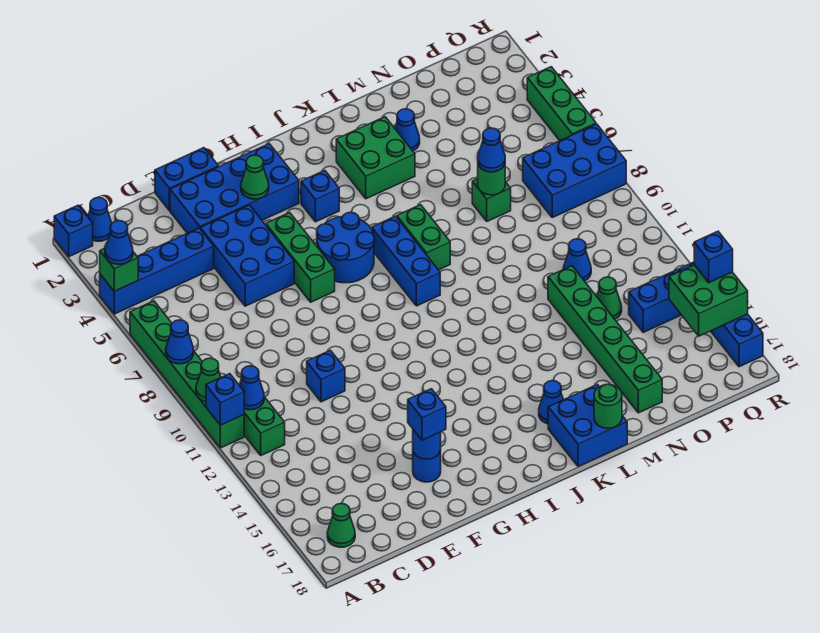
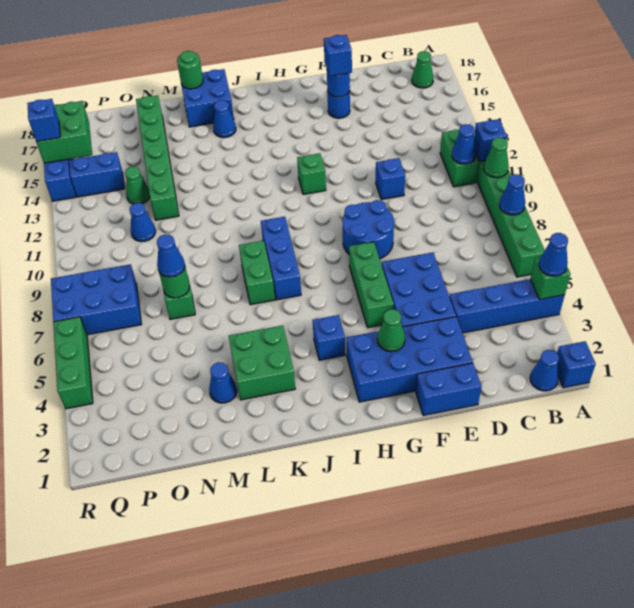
blue 2x2 round brick [317,212,375,283] -> blue 2x2 round brick moved to [343,200,394,259]
none -> green 1x1 brick [297,153,326,195]

